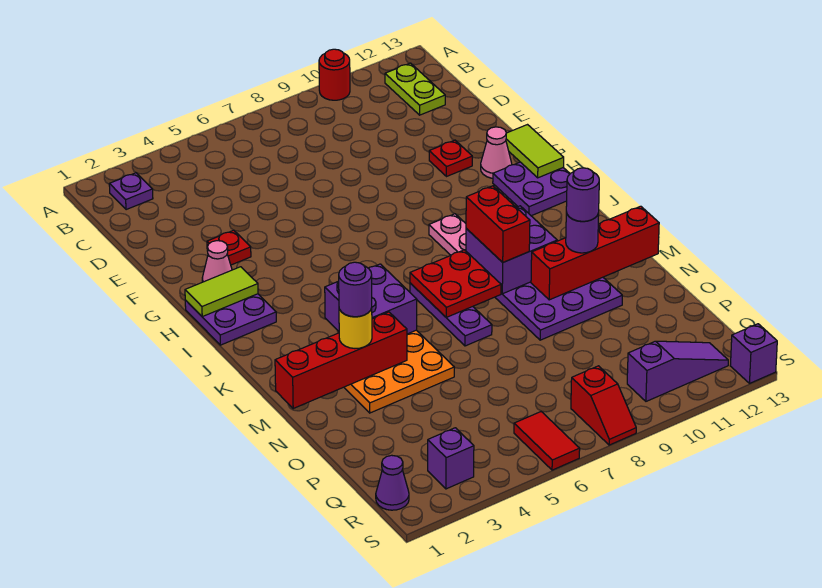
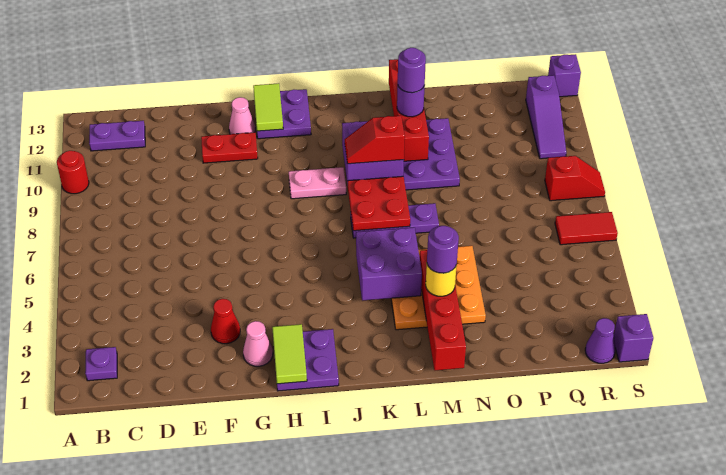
lime 1x2 plate [385,63,445,115] -> purple 1x2 plate [89,121,145,151]
red 1x1 plate [207,230,251,265] -> red 1x1 cone [211,299,240,344]
red 1x1 plate [429,140,472,177] -> red 1x2 plate [201,132,258,163]
lime 1x2 tile [506,125,564,178] -> lime 1x2 tile turned to [253,83,283,131]
red 1x2 brick [466,186,530,262] -> red 1x2 slope [345,116,405,164]
purple 1x1 brick [428,428,474,489] -> purple 1x1 brick moved to [614,314,653,362]
purple 1x3 slope [627,341,728,401] -> purple 1x3 slope turned to [526,75,566,159]

